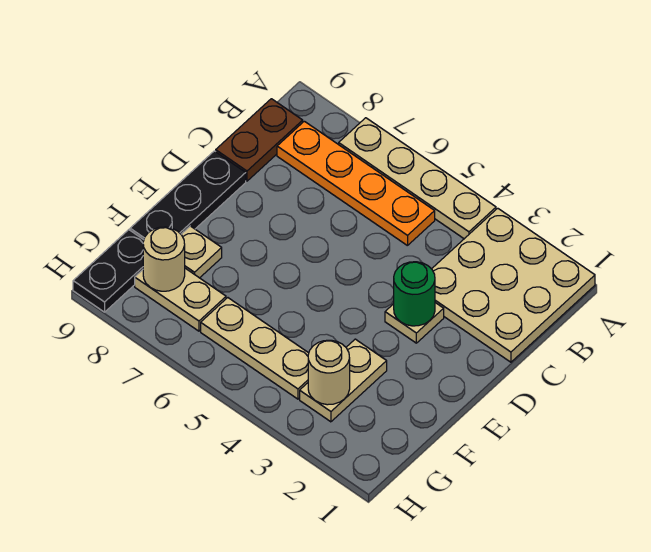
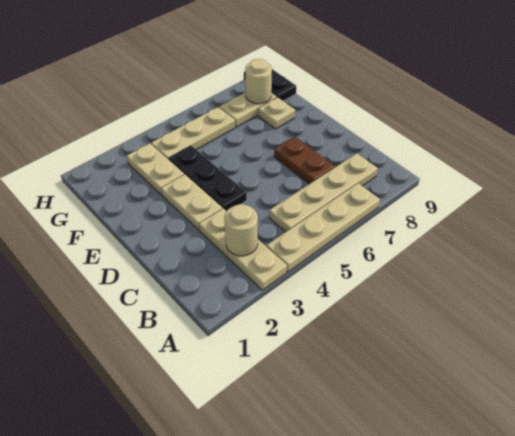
tan 3x3 plate [432,208,595,362] -> tan 1x3 plate [199,209,287,290]
orange 1x4 plate [277,121,435,246] -> tan 1x4 plate [269,153,378,232]
brown 1x2 plate [216,99,303,181] -> brown 1x2 plate moved to [274,136,335,184]
tan 1x1 plate [385,303,444,343] -> tan 1x2 plate [161,174,222,230]
green 1x1 round brick [394,262,435,326] -> none
black 1x3 plate [130,151,246,240] -> black 1x3 plate moved to [168,145,247,211]
tan 1x1 round brick [308,340,350,405] -> tan 1x1 round brick moved to [224,204,258,256]

